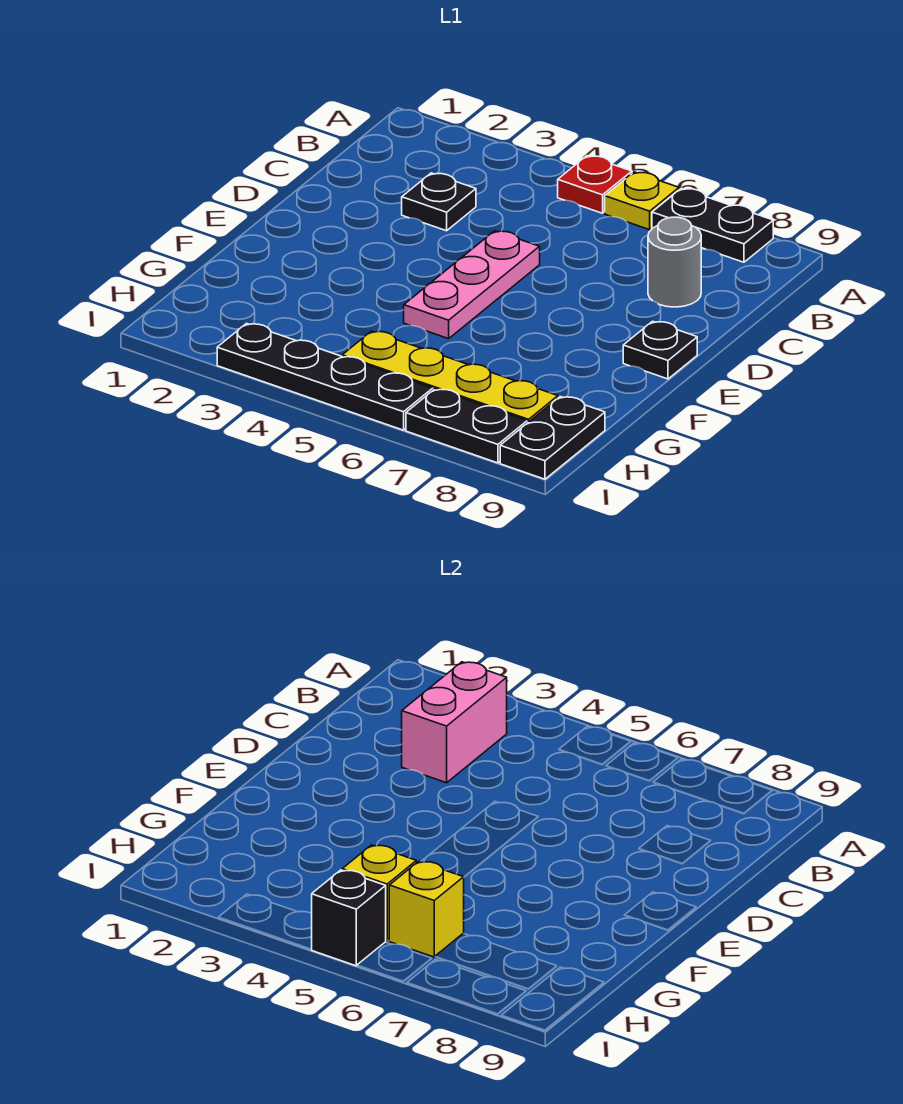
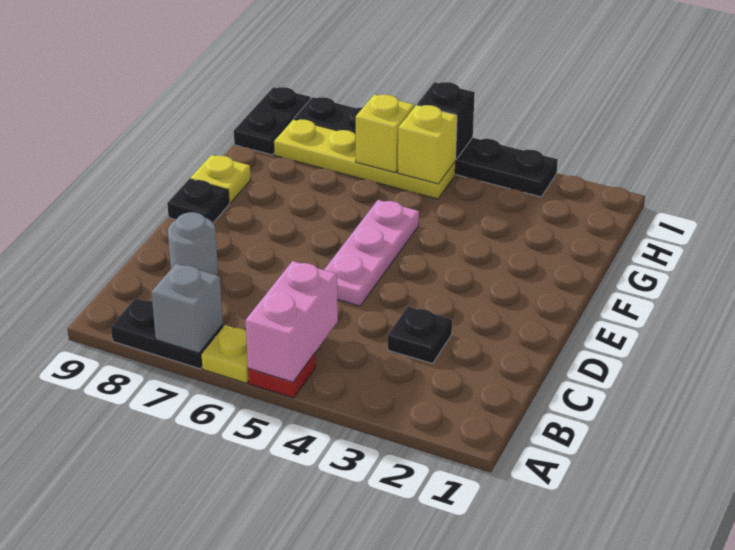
none -> grey 1x1 brick [151,264,223,353]
pink 1x2 brick [402,662,507,783] -> pink 1x2 brick moved to [245,261,338,382]
none -> yellow 1x1 plate [190,155,251,203]

